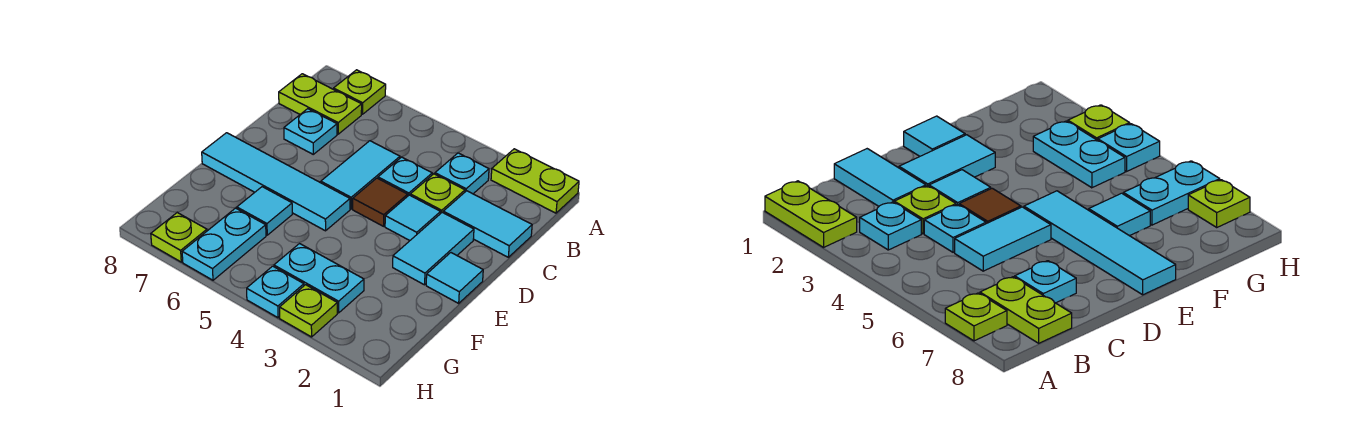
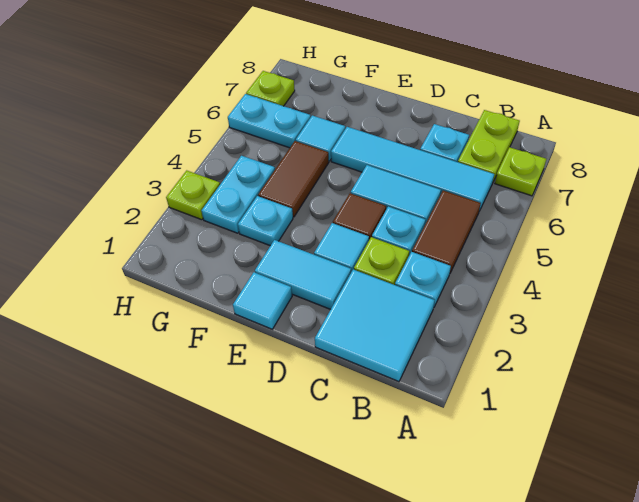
lime 1x2 plate [491,149,579,213] -> none
none -> brown 1x2 tile [412,191,481,273]
cyan 1x2 tile [443,191,532,257] -> cyan 2x2 tile [315,270,435,382]
cyan 1x4 tile [202,133,350,231] -> cyan 1x4 tile turned to [331,127,494,211]
none -> brown 1x2 tile [258,141,329,217]
cyan 1x1 plate [247,266,304,318] -> cyan 1x1 plate moved to [238,196,293,246]

